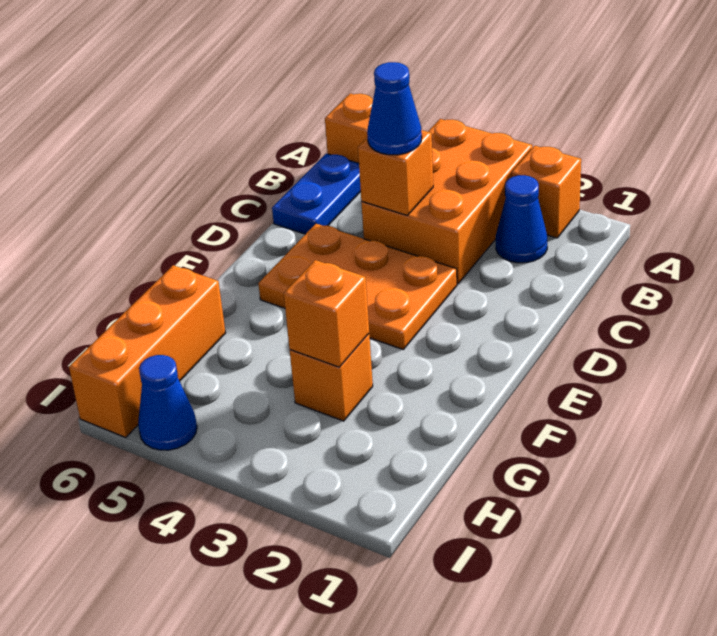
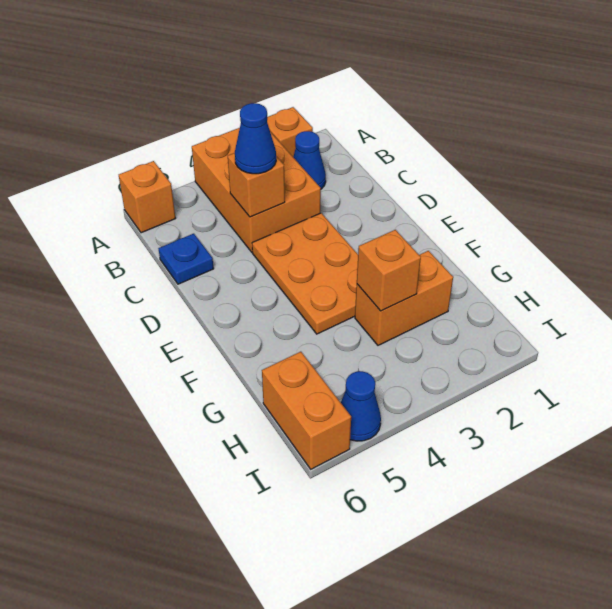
blue 1x2 plate [272,154,361,234] -> blue 1x1 plate [158,234,214,284]
orange 2x3 plate [258,224,457,349] -> orange 2x3 plate turned to [252,213,358,334]
orange 1x1 brick [290,334,373,421] -> orange 1x2 brick [355,251,453,345]
orange 1x3 brick [69,265,225,438] -> orange 1x2 brick [262,352,351,469]

